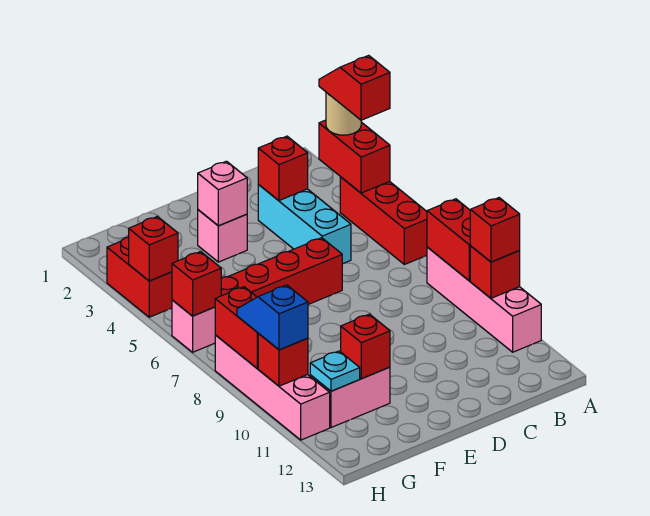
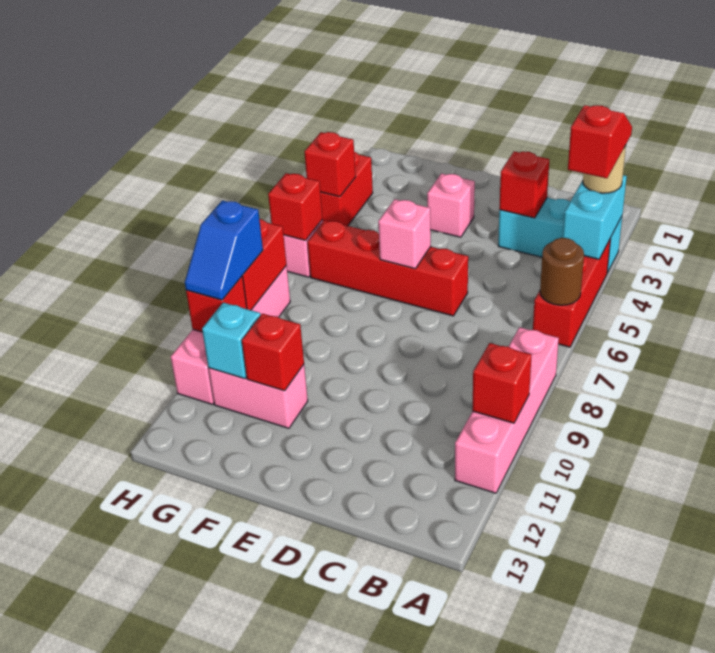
red 1x2 brick [319,120,390,193] -> cyan 1x2 brick [563,175,627,259]
none -> brown 1x1 round brick [540,238,584,305]
red 1x2 brick [427,199,471,281] -> none
red 1x1 brick [470,198,520,262] -> none
cyan 1x3 brick [258,184,351,264] -> cyan 1x3 brick turned to [498,198,622,273]
pink 1x1 brick [198,161,247,226] -> pink 1x1 brick moved to [378,199,431,269]
cyan 1x1 plate [310,351,360,391] -> cyan 1x1 brick [202,302,261,379]
blue 1x2 slope [237,285,308,350] -> blue 1x2 slope turned to [185,200,263,300]

